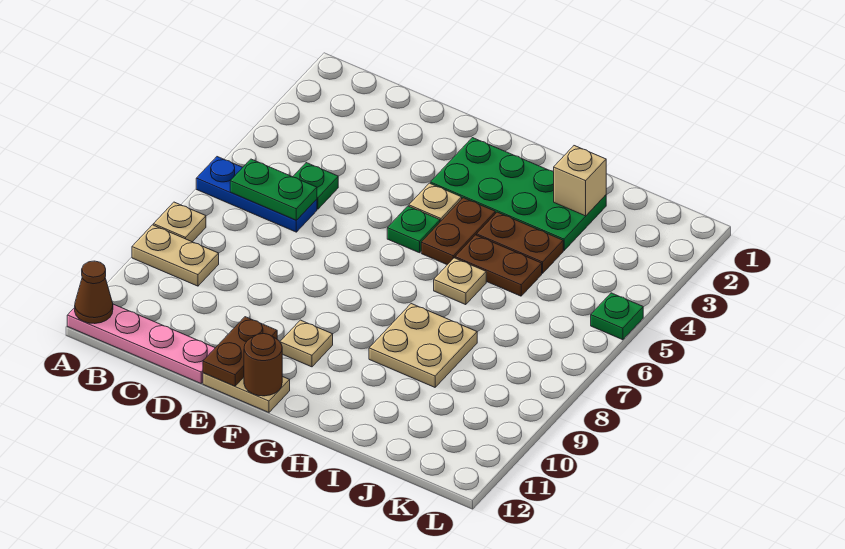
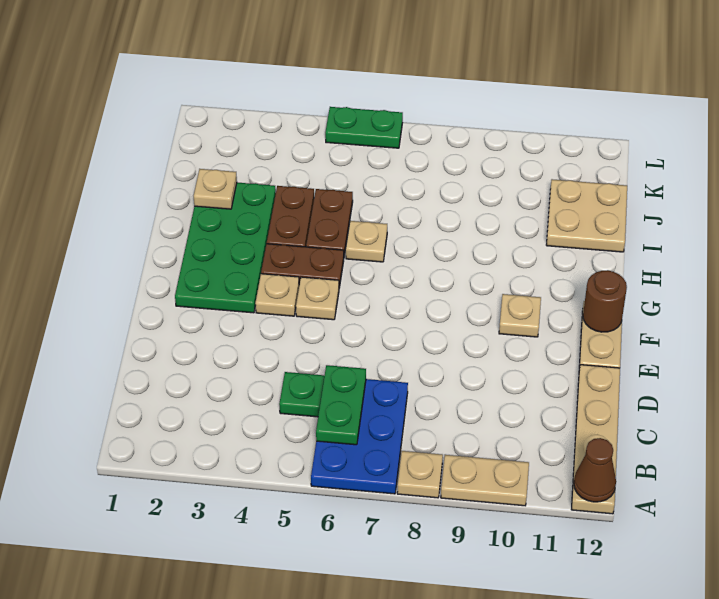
blue 1x3 plate [196,157,317,232] -> blue 2x3 plate [311,379,408,494]
tan 1x2 plate [132,225,219,286] -> tan 1x2 plate turned to [441,455,529,506]
pink 1x4 plate [67,304,215,383] -> tan 1x4 plate [571,365,620,514]
brown 1x2 plate [203,317,277,386] -> none
green 1x1 plate [387,206,440,253] -> tan 1x1 plate [296,277,339,320]
tan 2x2 plate [369,304,477,387] -> tan 2x2 plate moved to [547,179,627,252]
tan 1x1 brick [554,146,606,216] -> tan 1x1 plate [194,169,237,209]
green 1x1 plate [591,293,643,340] -> green 1x2 plate [325,107,403,148]

